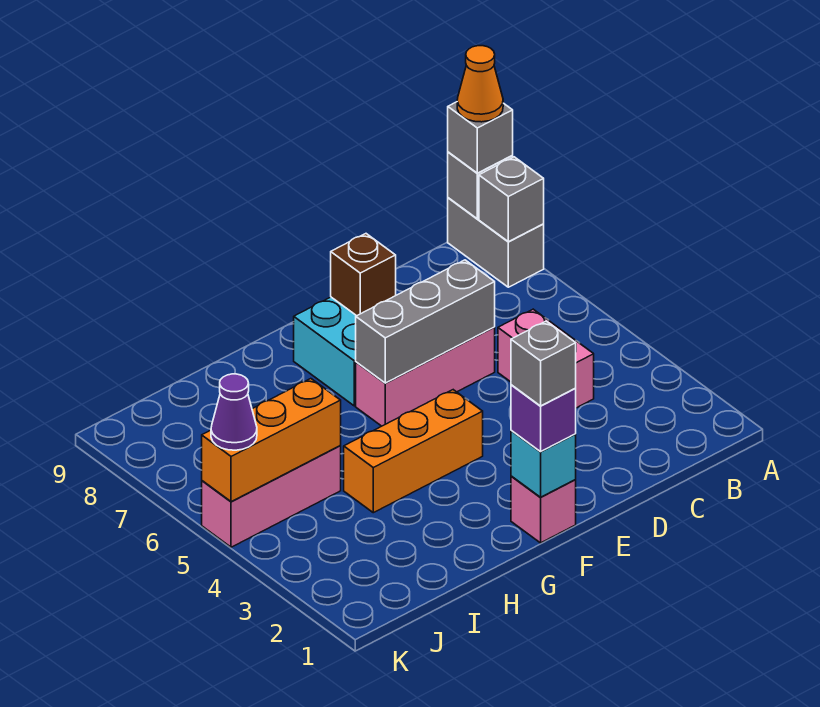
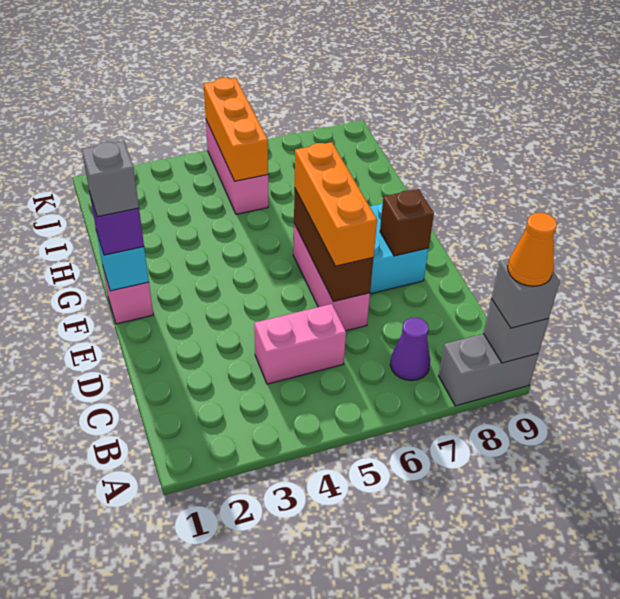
grey 1x1 brick [479,157,544,242] -> none
grey 1x3 brick [356,260,495,383] -> brown 1x3 brick [294,189,373,302]
orange 1x3 brick [344,390,483,513] -> orange 1x3 brick moved to [295,142,377,266]
purple 1x1 cone [211,374,257,450] -> purple 1x1 cone moved to [390,318,430,381]

